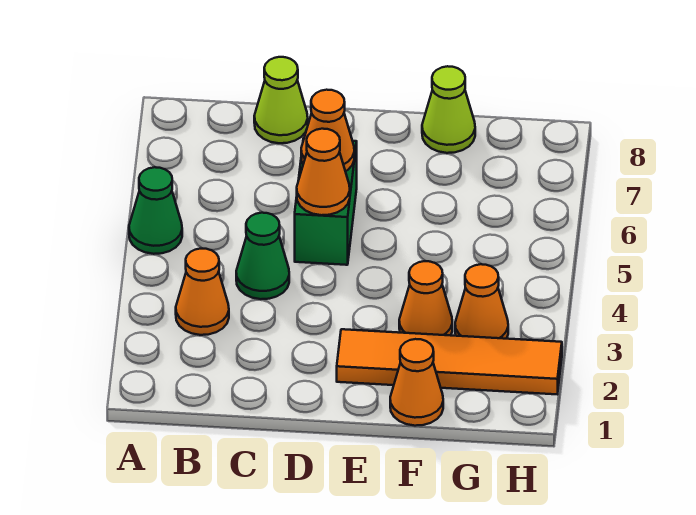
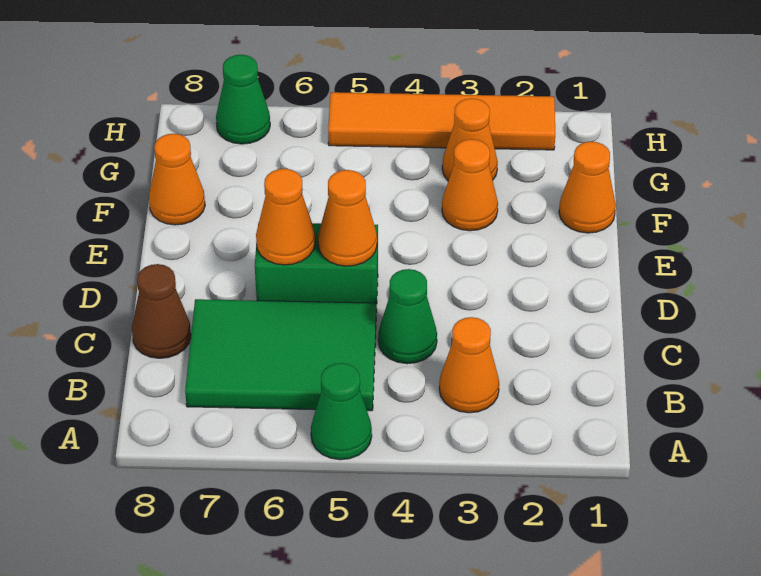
none -> green 2x3 tile [185,299,376,411]
lime 1x1 cone [254,57,308,143] -> brown 1x1 cone [132,264,191,358]
orange 1x4 tile [337,329,562,394] -> orange 1x4 tile turned to [328,92,555,150]
lime 1x1 cone [422,66,475,153] -> orange 1x1 cone [149,134,205,225]
none -> green 1x1 cone [216,55,270,144]

